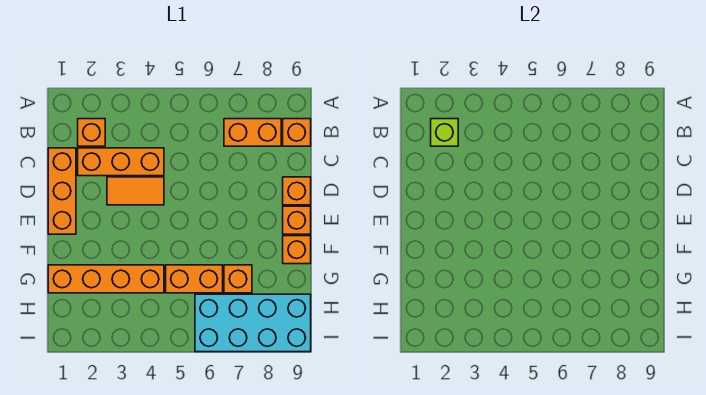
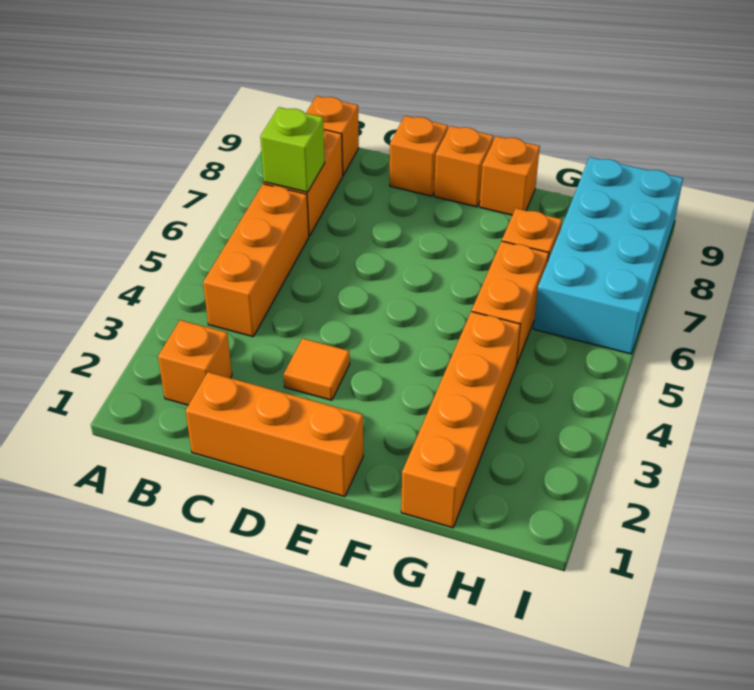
lime 1x1 brick [431,119,458,146] -> lime 1x1 brick moved to [260,107,325,192]
orange 1x3 brick [78,148,164,176] -> orange 1x3 brick moved to [203,184,309,337]
orange 1x2 tile [107,177,164,205] -> orange 1x1 tile [284,338,350,400]

